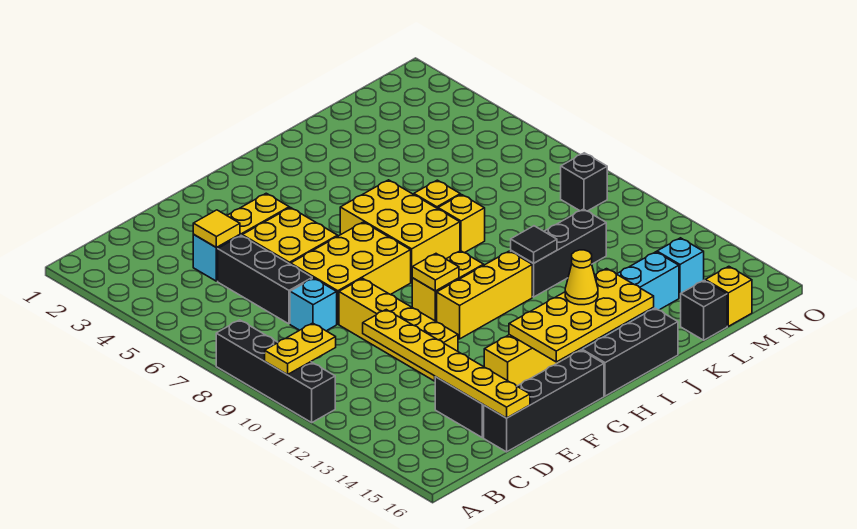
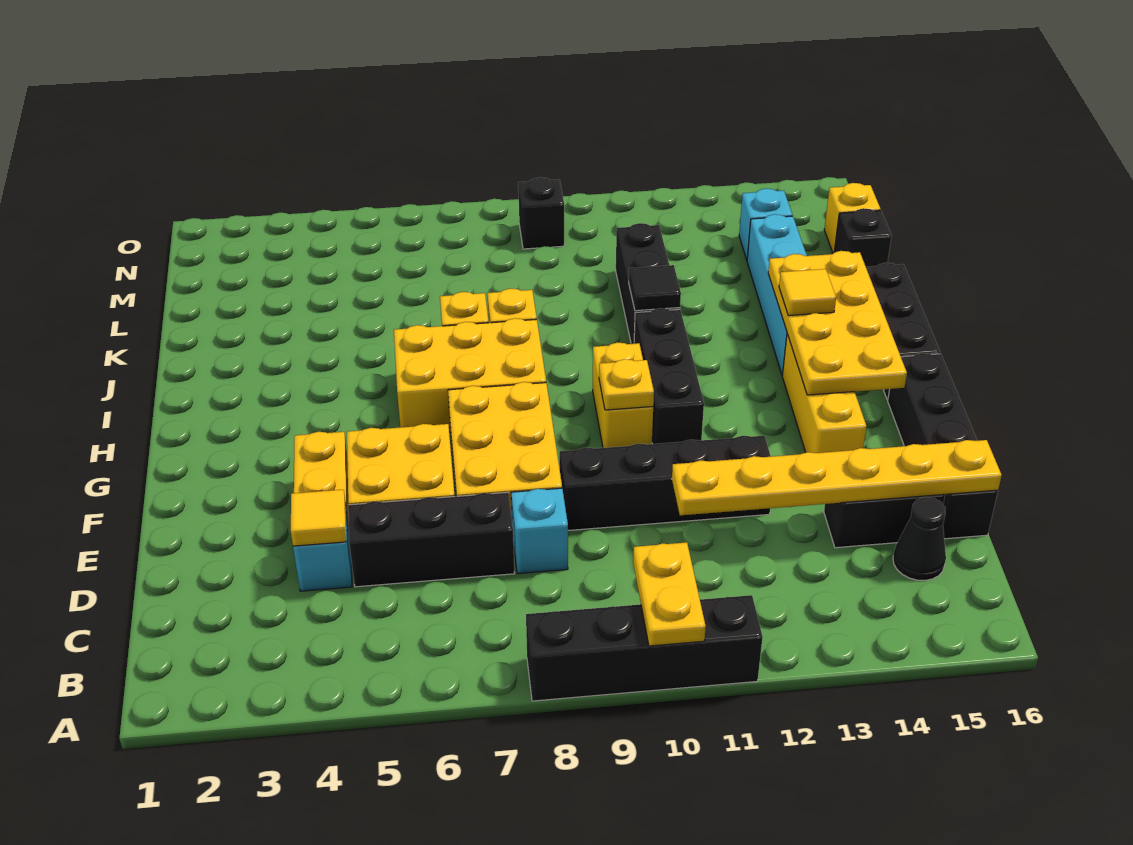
none -> black 1x1 cone [893,497,946,580]
yellow 1x4 brick [339,278,458,381] -> black 1x4 brick [559,436,771,530]
yellow 1x3 brick [437,251,532,339] -> black 1x3 brick [634,308,704,444]
yellow 1x1 cone [565,250,598,305] -> yellow 1x1 tile [779,269,836,316]

